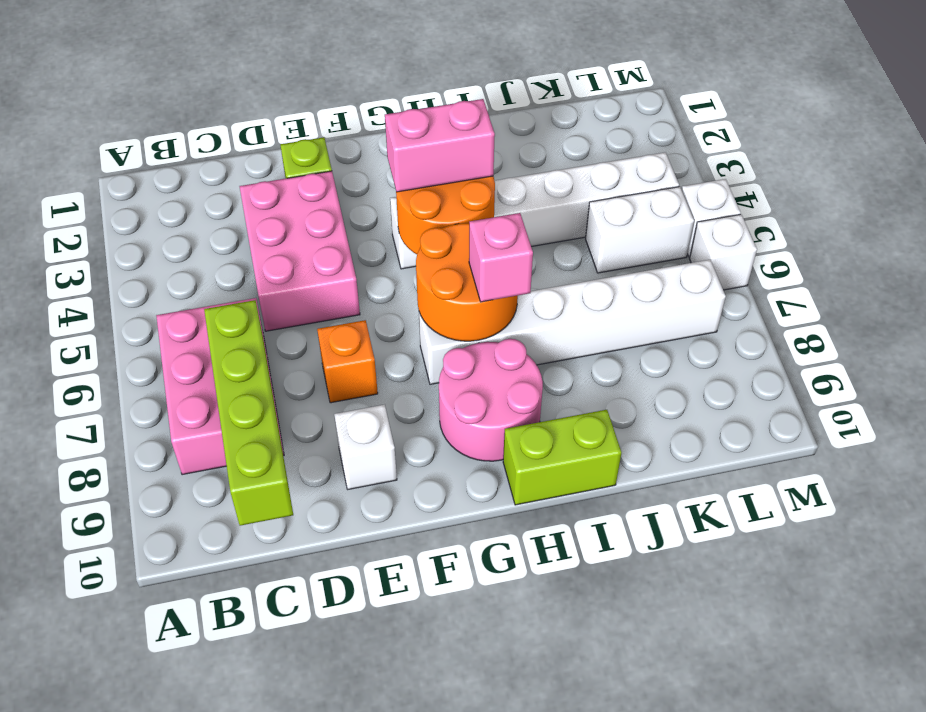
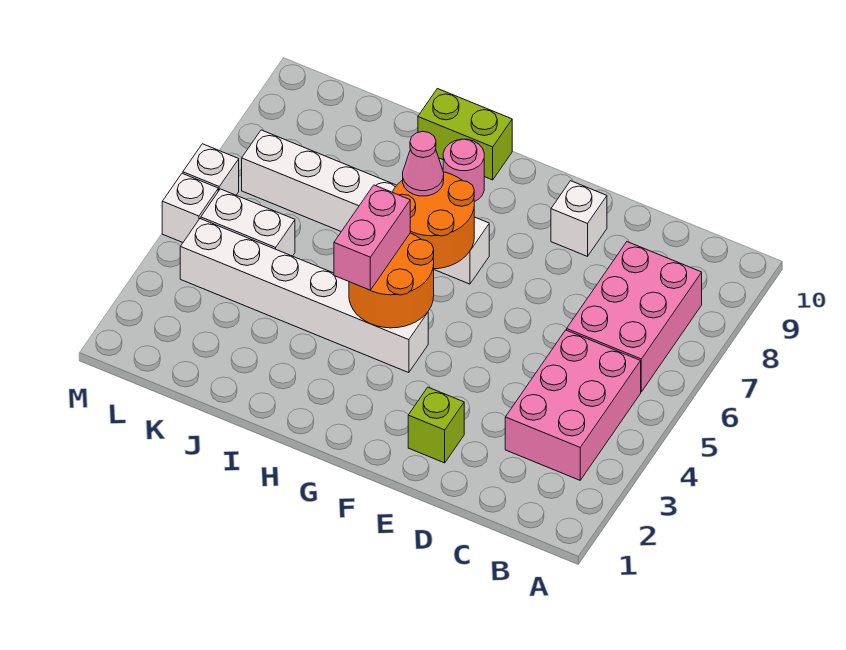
lime 1x4 brick [204,300,293,526] -> none
pink 2x3 brick [240,171,360,331] -> pink 2x3 brick moved to [505,330,641,480]
orange 1x1 brick [317,320,378,403] -> none
pink 1x2 brick [385,99,495,192] -> pink 1x2 brick turned to [334,185,410,290]
pink 2x2 round brick [439,339,543,461] -> pink 1x1 round brick [443,139,484,202]
pink 1x1 brick [469,213,533,302] -> pink 1x1 cone [403,131,444,196]

